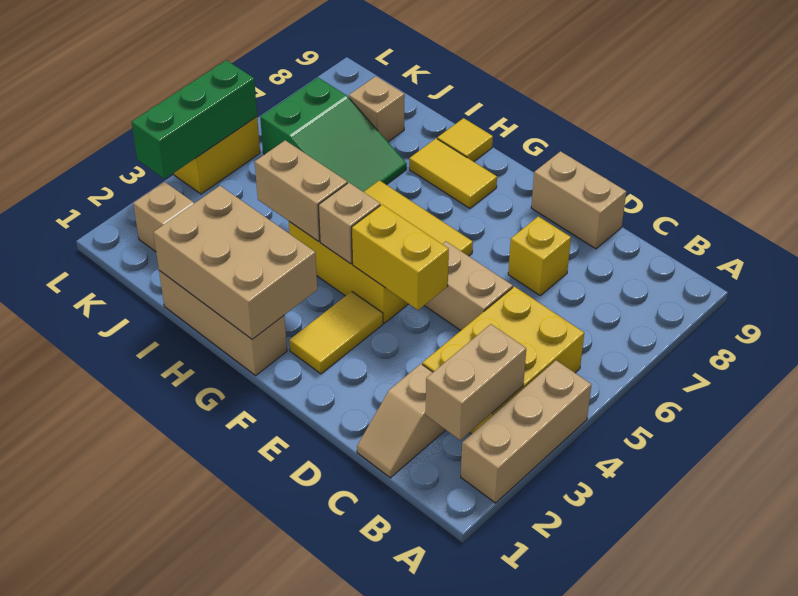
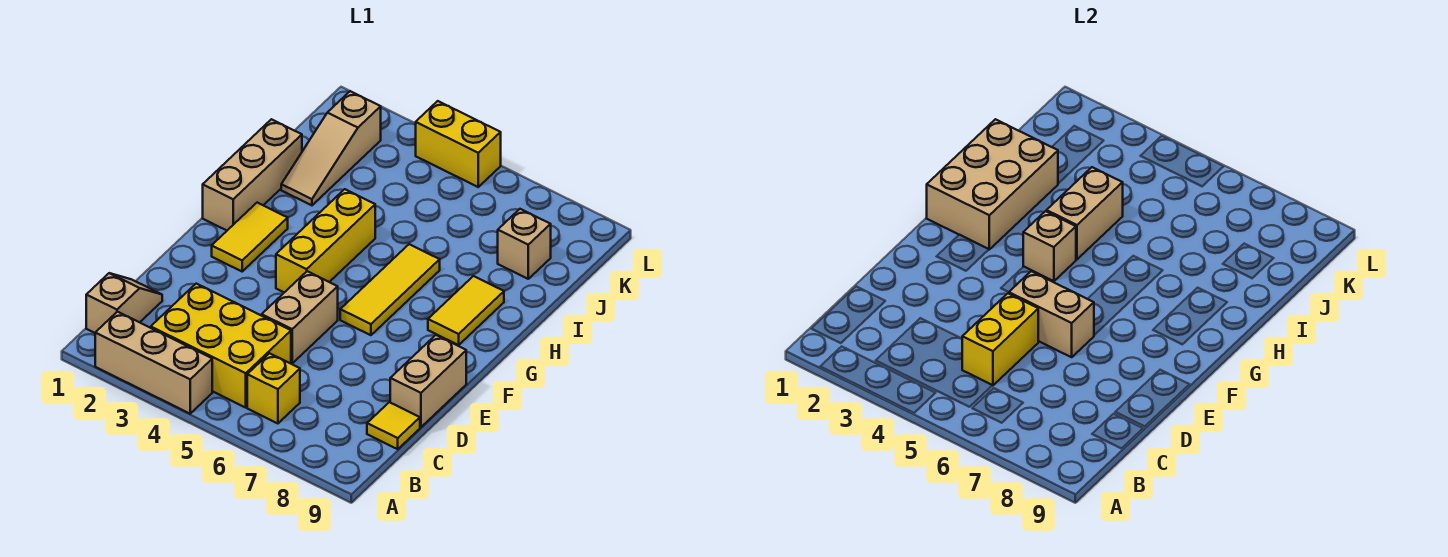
tan 1x2 brick [426,324,526,440] -> tan 1x2 brick moved to [1009,271,1094,357]
tan 1x2 slope [357,364,445,478] -> tan 1x2 slope turned to [86,273,162,333]
yellow 1x1 brick [508,216,571,296] -> yellow 1x1 brick moved to [247,353,300,423]
yellow 1x2 brick [352,205,449,310] -> yellow 1x2 brick moved to [962,293,1038,385]
yellow 1x2 tile [289,292,383,374] -> yellow 1x2 tile turned to [212,203,288,271]
yellow 1x1 tile [437,118,493,162] -> yellow 1x1 tile moved to [367,402,420,449]
green 2x3 slope [260,78,407,192] -> none
green 1x3 brick [132,60,257,179] -> none

